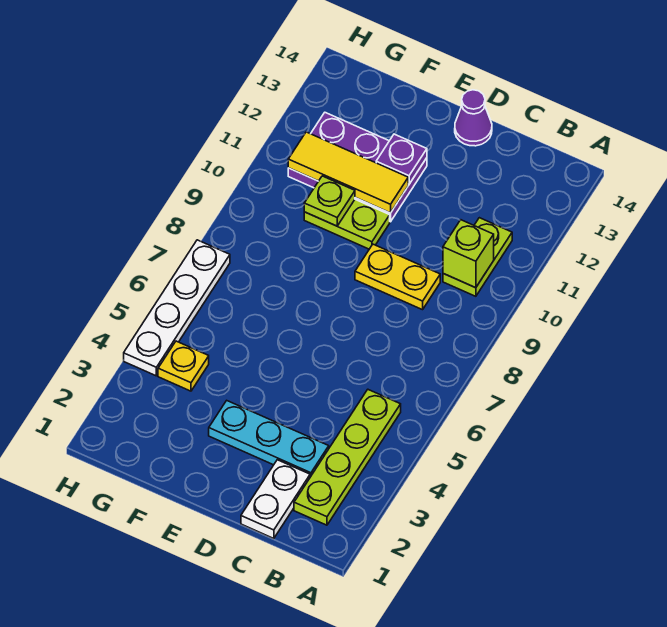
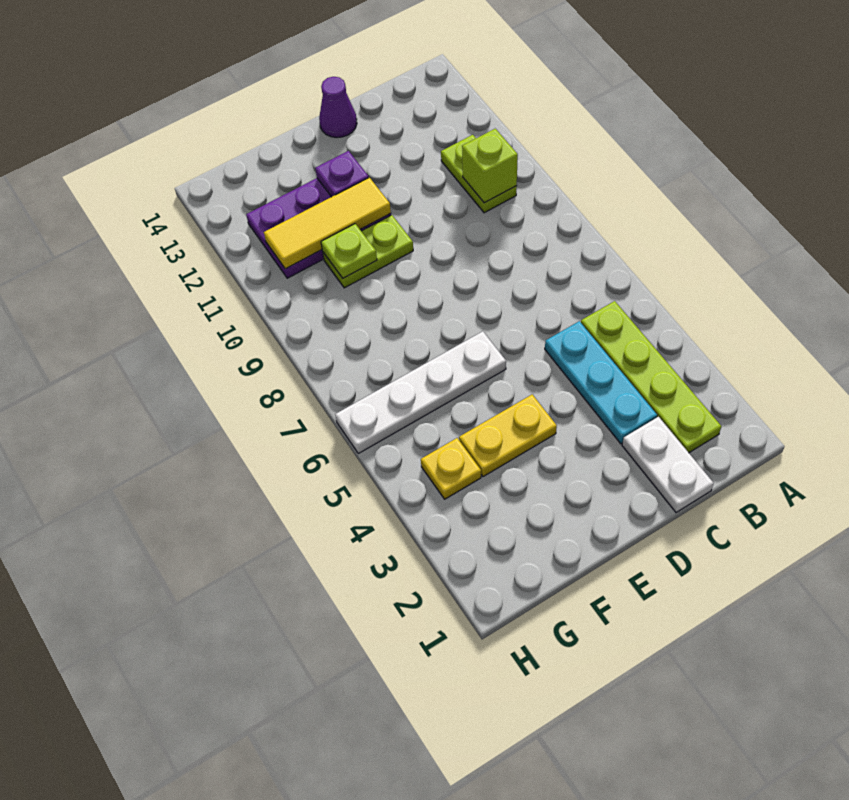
cyan 1x3 plate [209,401,329,477] -> cyan 1x3 plate turned to [545,321,657,444]
yellow 1x2 plate [355,244,440,310] -> yellow 1x2 plate moved to [459,395,557,477]
white 1x4 plate [124,240,230,376] -> white 1x4 plate turned to [335,331,506,453]

